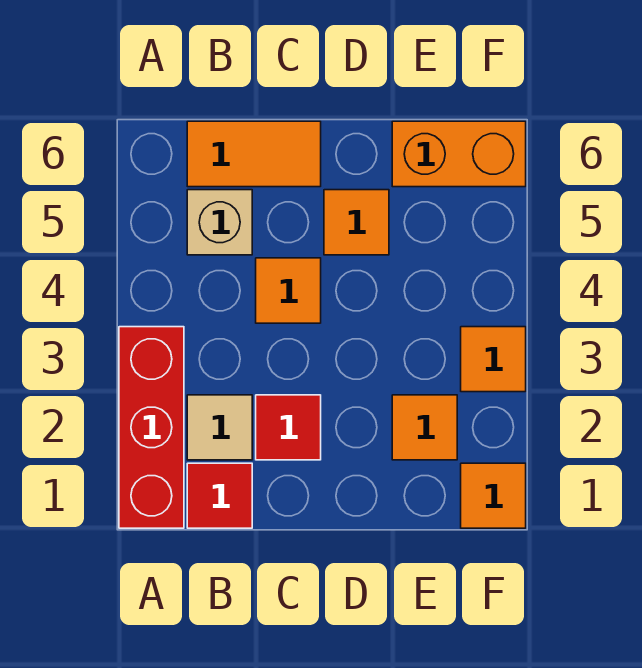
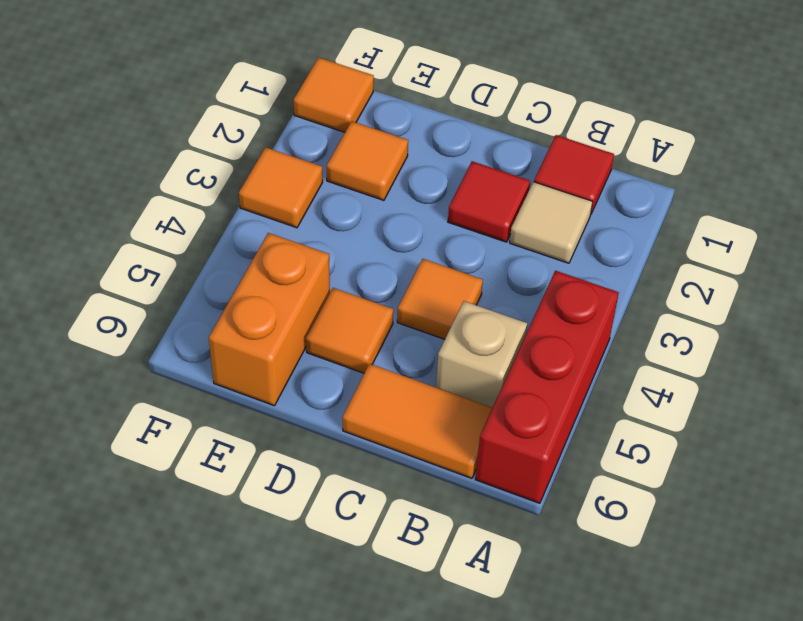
red 1x3 brick [119,327,184,528] -> red 1x3 brick moved to [475,271,619,503]
orange 1x2 brick [392,121,526,187] -> orange 1x2 brick turned to [209,233,330,406]

